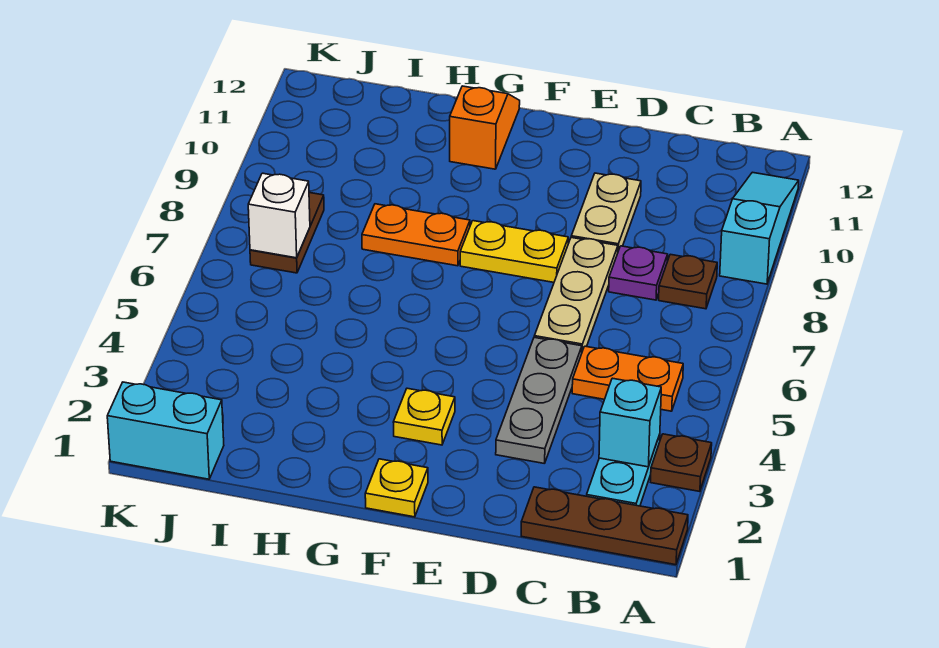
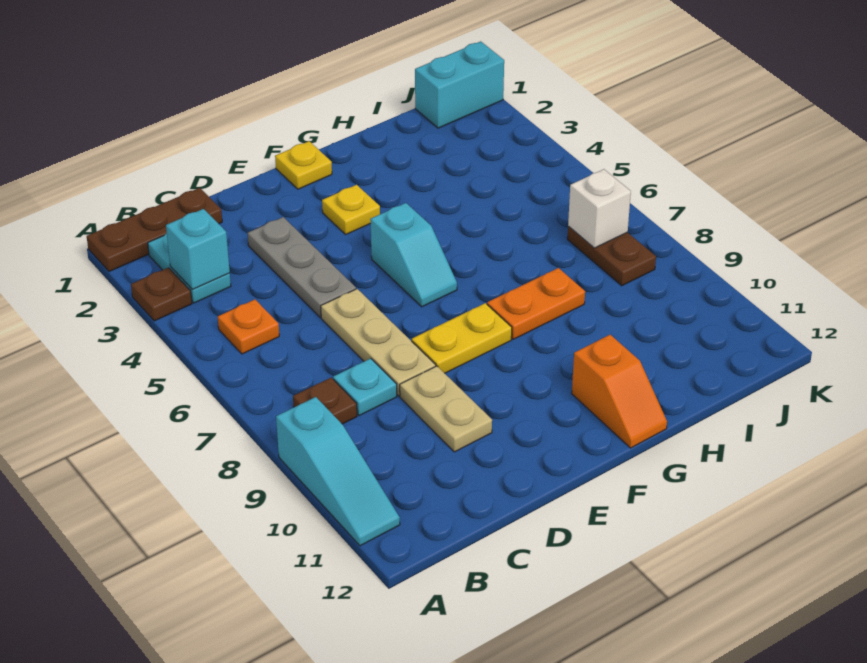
orange 1x2 plate [572,346,683,411] -> orange 1x1 plate [218,300,279,354]
purple 1x1 plate [609,246,668,300] -> cyan 1x1 plate [333,358,397,416]
none -> cyan 1x2 slope [370,203,457,307]

